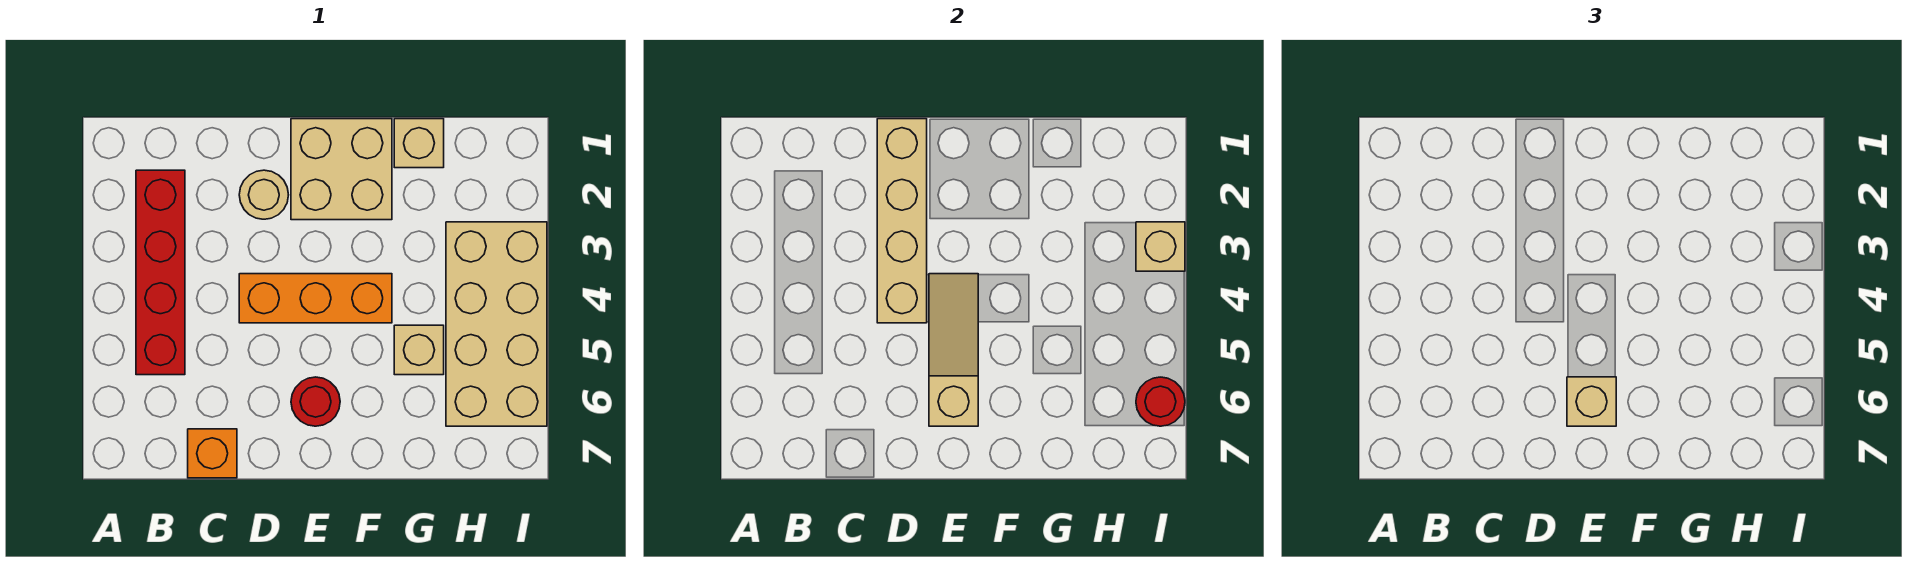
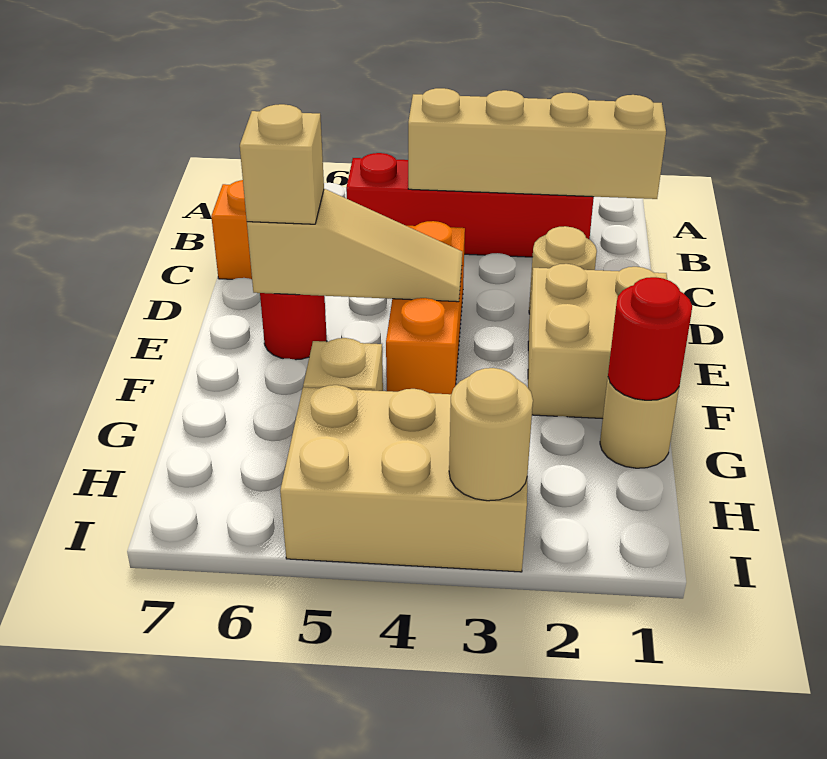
tan 1x4 brick [877,119,927,323] -> tan 1x4 brick moved to [408,88,666,199]
tan 1x1 brick [394,119,444,168] -> tan 1x1 round brick [600,378,679,468]
tan 2x4 brick [446,222,547,426] -> tan 2x3 brick [280,385,527,572]
tan 1x1 brick [1136,222,1185,271] -> tan 1x1 round brick [449,368,533,501]
red 1x1 round brick [1136,377,1185,426] -> red 1x1 round brick moved to [608,277,692,400]

